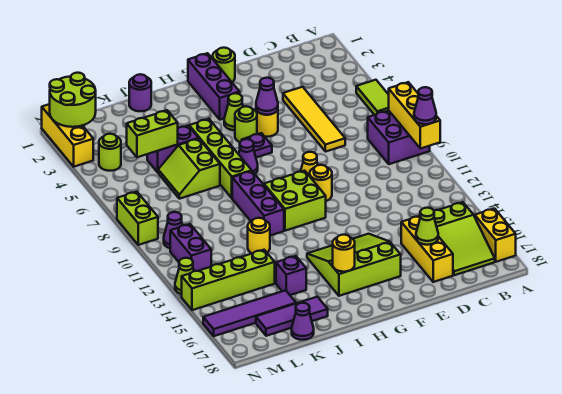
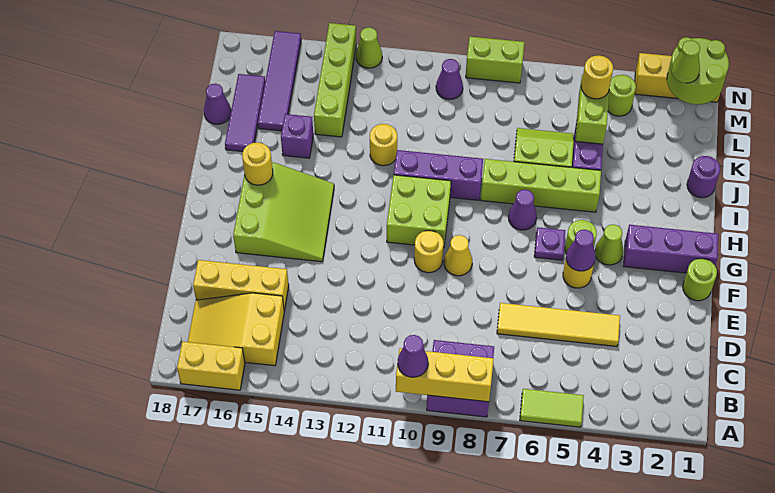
lime 2x3 slope [434,202,495,275] -> yellow 2x3 slope [188,293,284,366]
lime 1x1 cone [416,208,438,245] -> lime 1x1 cone moved to [671,40,700,83]
none -> yellow 1x1 round brick [581,55,613,99]
purple 1x2 brick [170,224,211,271] -> none

